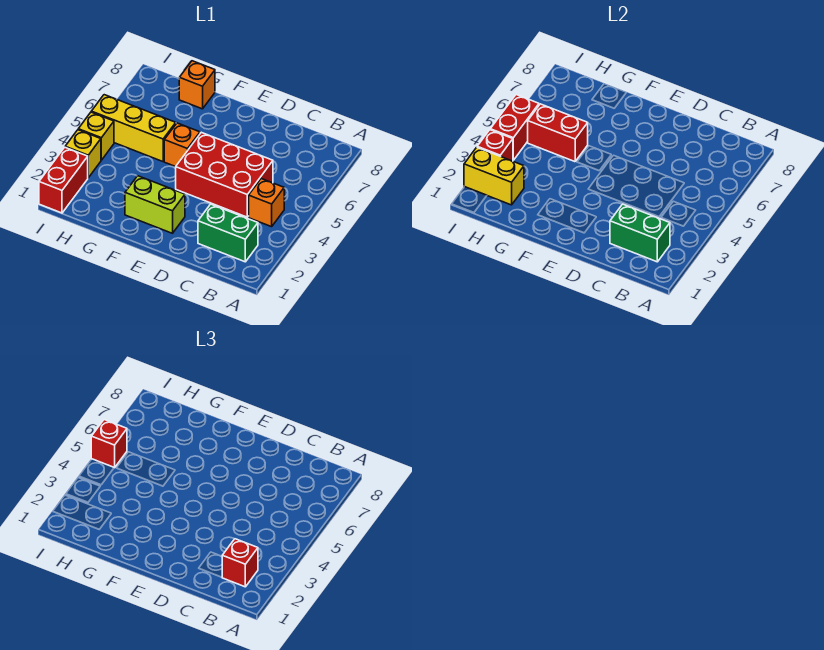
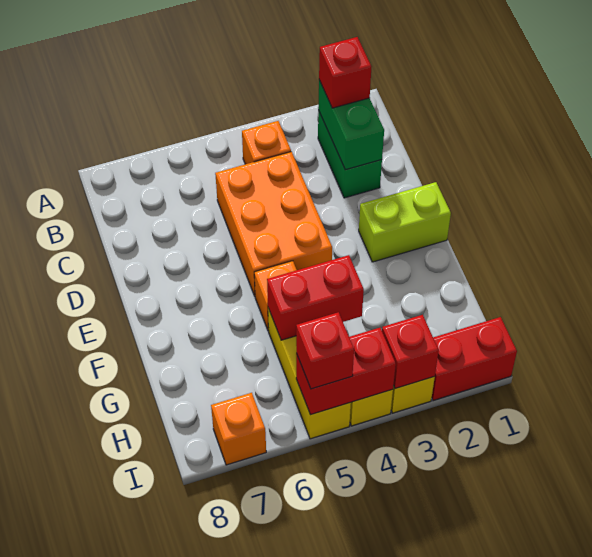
red 2x3 brick [176,132,273,217] -> orange 2x3 brick [215,152,332,296]
lime 1x2 brick [125,176,185,233] -> lime 1x2 brick turned to [359,182,451,262]
red 1x2 brick [528,104,588,162] -> red 1x2 brick turned to [267,255,364,340]
orange 1x1 brick [179,61,215,109] -> orange 1x1 brick moved to [211,393,266,465]
yellow 1x2 brick [464,147,524,205] -> none

